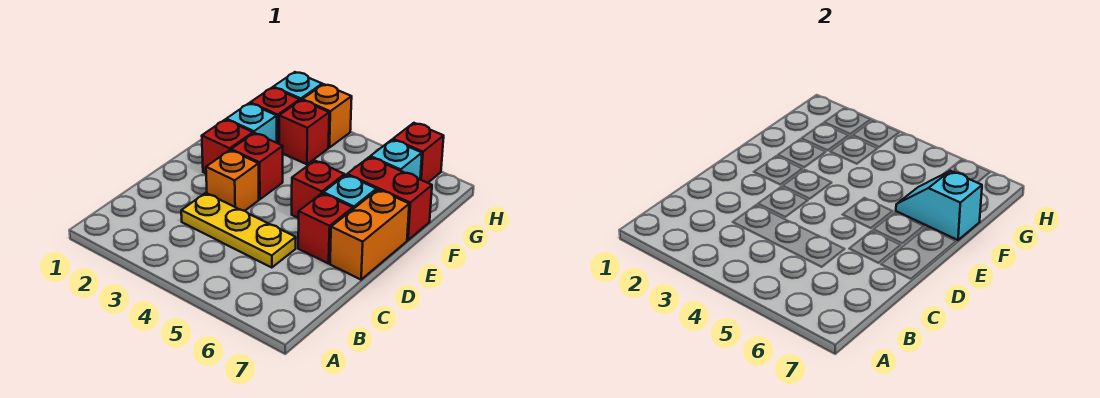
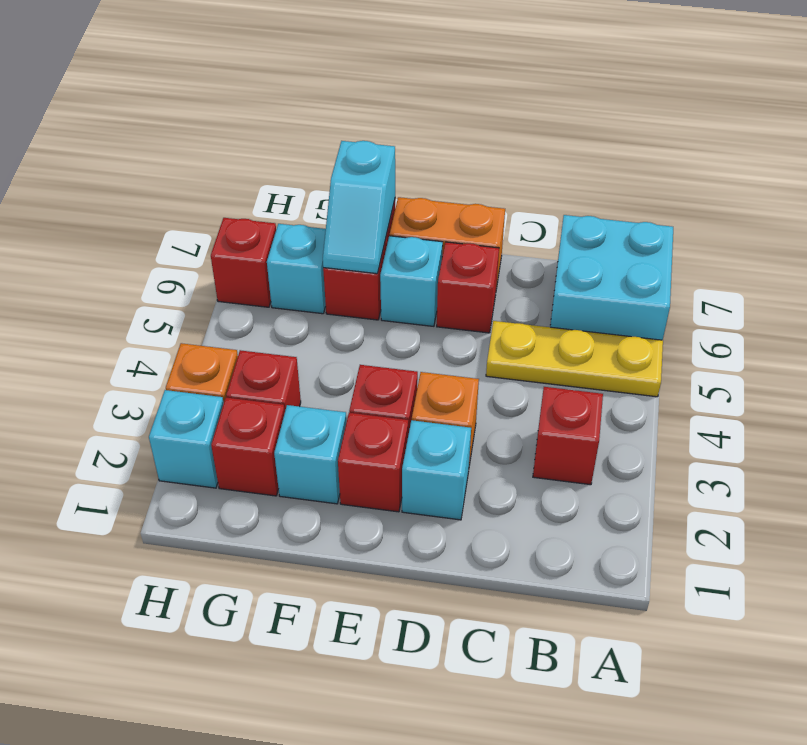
none -> cyan 2x2 brick [550,215,673,340]
yellow 1x3 plate [181,193,296,268] -> yellow 1x3 plate turned to [486,321,663,397]
none -> cyan 1x1 brick [402,420,471,520]
red 1x1 brick [292,161,345,218] -> red 1x1 brick moved to [533,387,603,485]

